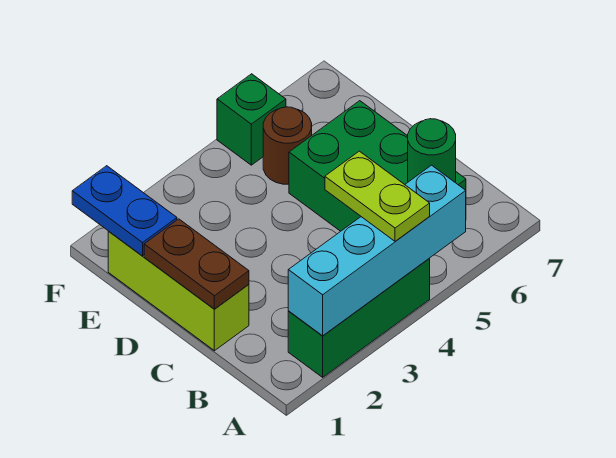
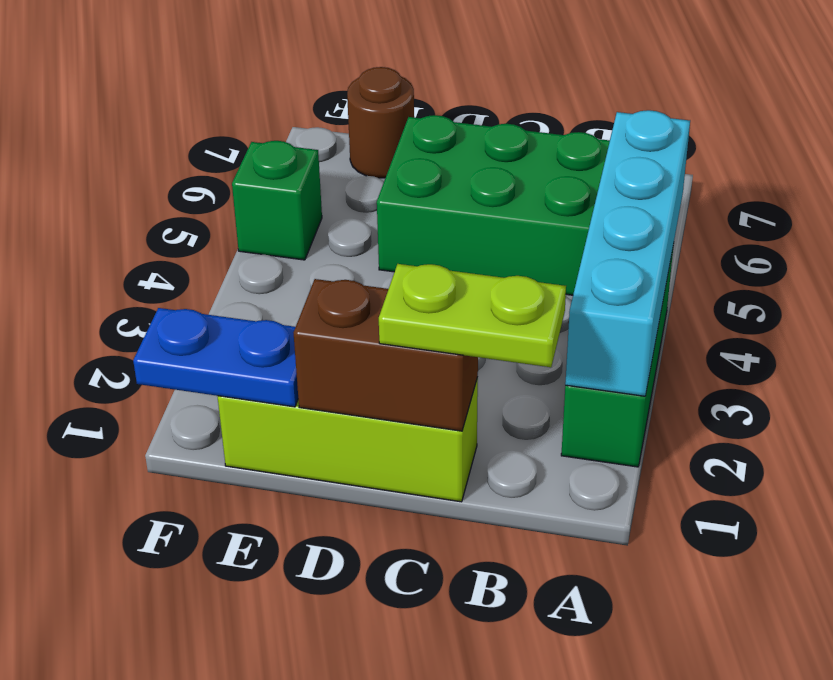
lime 1x2 plate [325,151,430,241] -> lime 1x2 plate moved to [379,264,566,367]
green 1x1 round brick [408,119,456,182] -> none
brown 1x2 plate [144,219,249,309] -> brown 1x2 brick [294,279,478,431]
brown 1x1 round brick [263,107,312,184] -> brown 1x1 round brick moved to [347,67,414,178]

